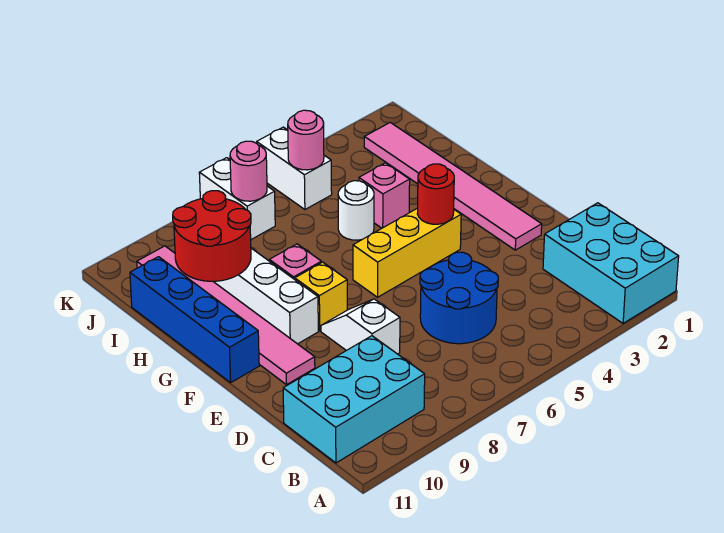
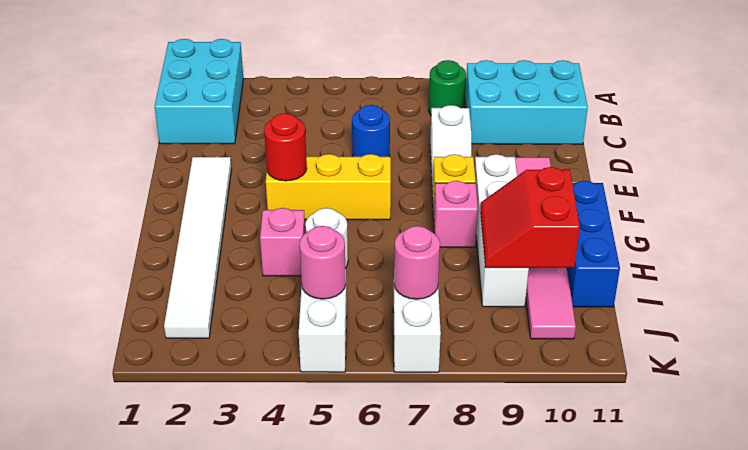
none -> green 1x1 round brick [429,60,466,115]
blue 2x2 round brick [420,252,498,344] -> blue 1x1 round brick [352,105,390,157]
pink 1x6 tile [364,122,542,250] -> white 1x6 tile [164,157,231,338]
blue 1x4 brick [130,257,259,383] -> blue 1x3 brick [567,181,620,307]
red 2x2 round brick [173,191,251,281] -> red 2x2 slope [480,167,580,268]

